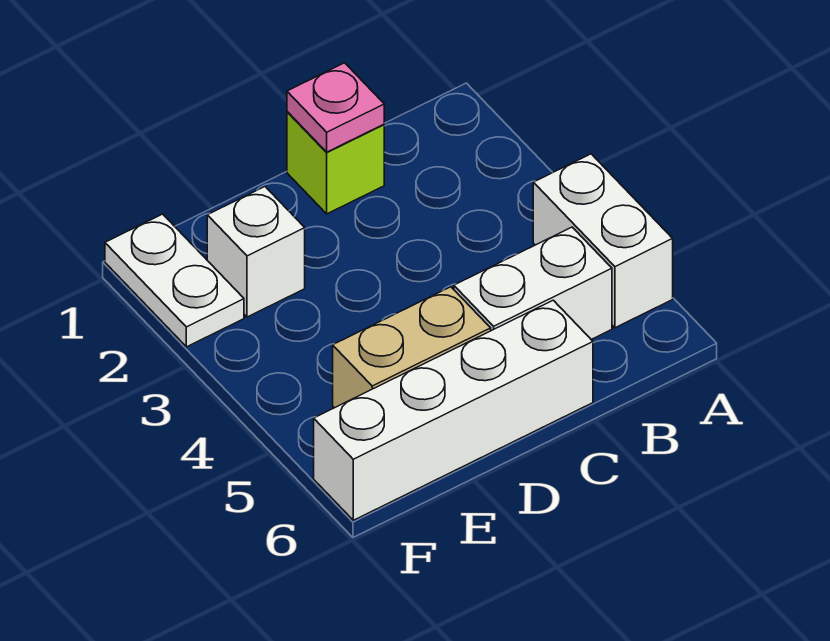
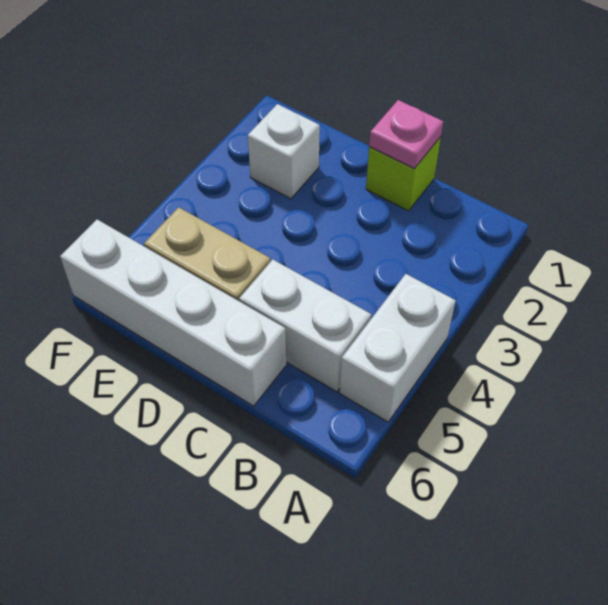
white 1x2 plate [105,214,244,347] -> none

